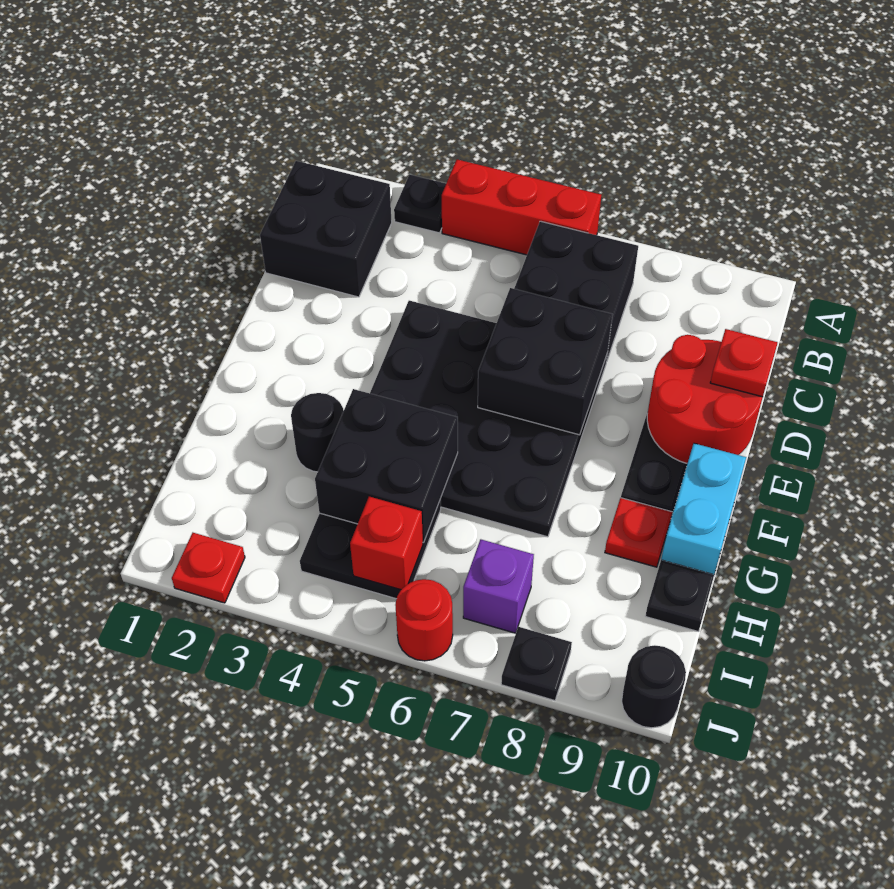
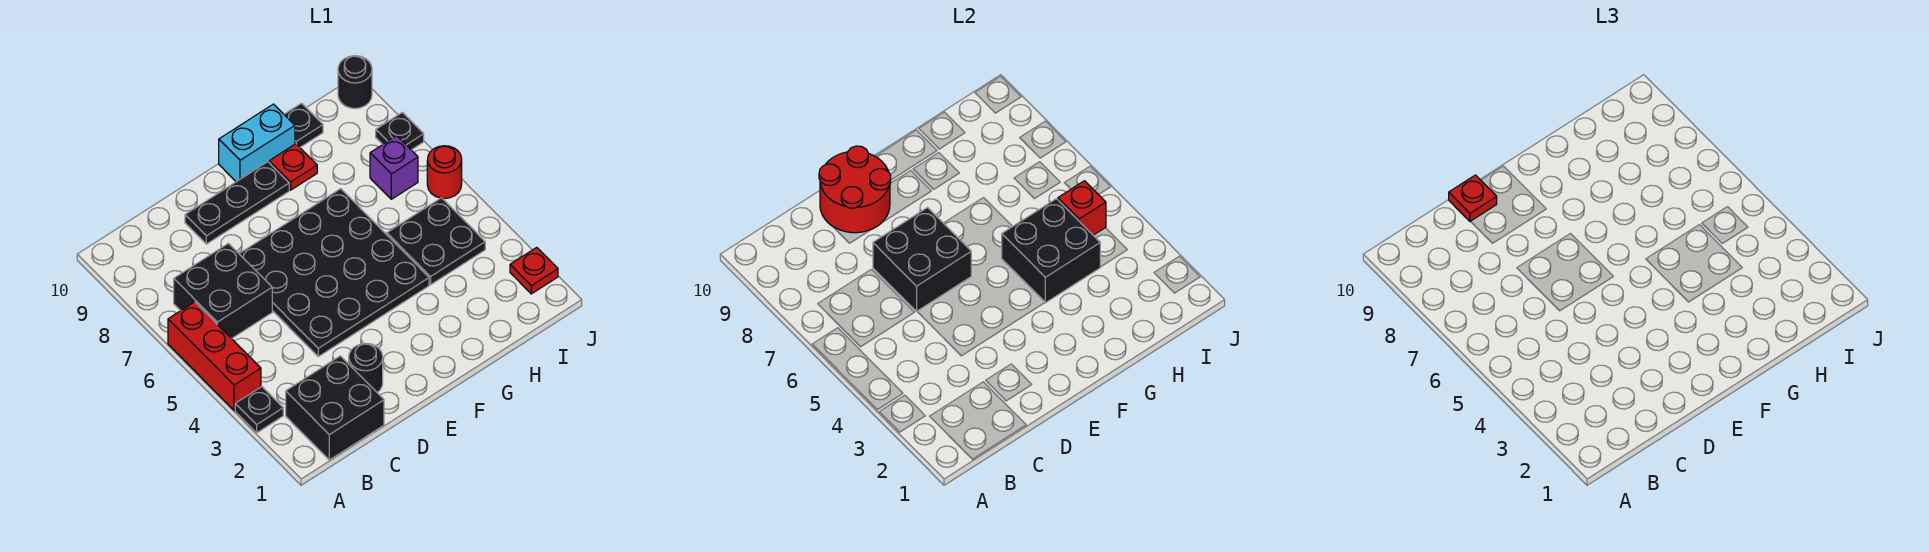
black 1x1 round brick [291,393,344,472] -> black 1x1 round brick moved to [349,343,383,392]

